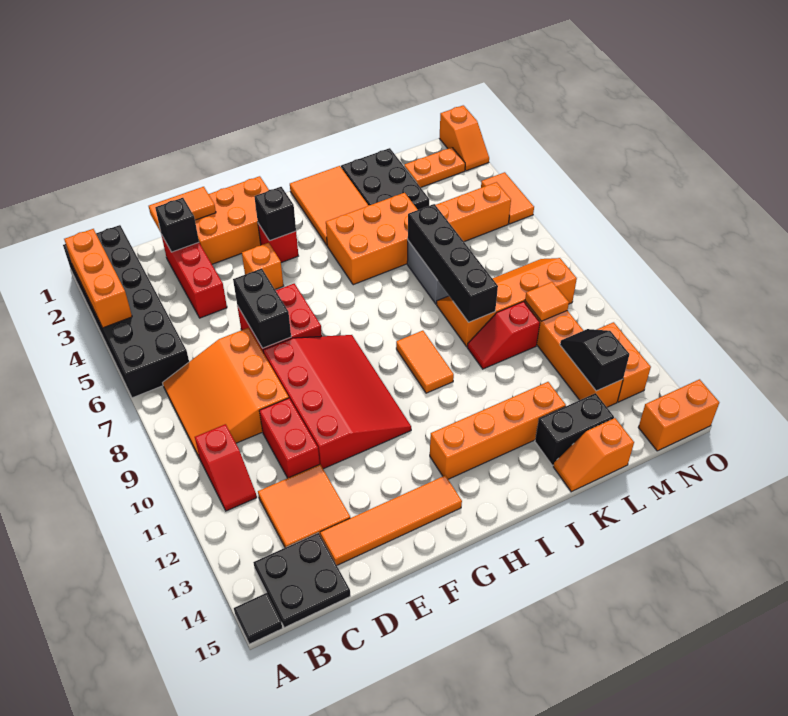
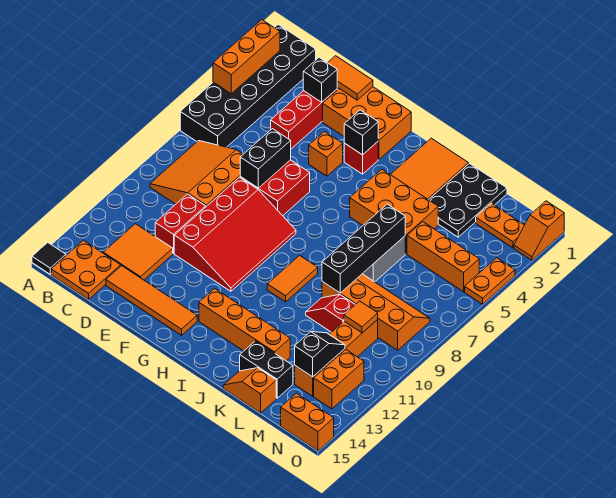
red 1x2 slope [195,424,257,511] -> none
black 2x2 plate [253,533,350,628] -> orange 2x2 plate [51,240,121,300]
orange 1x2 tile [481,172,534,224] -> orange 1x2 plate [465,258,515,304]

